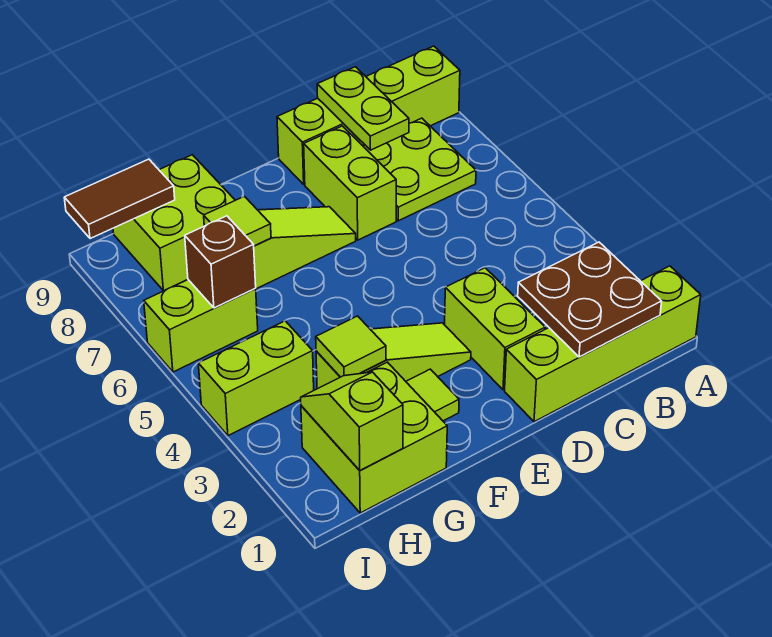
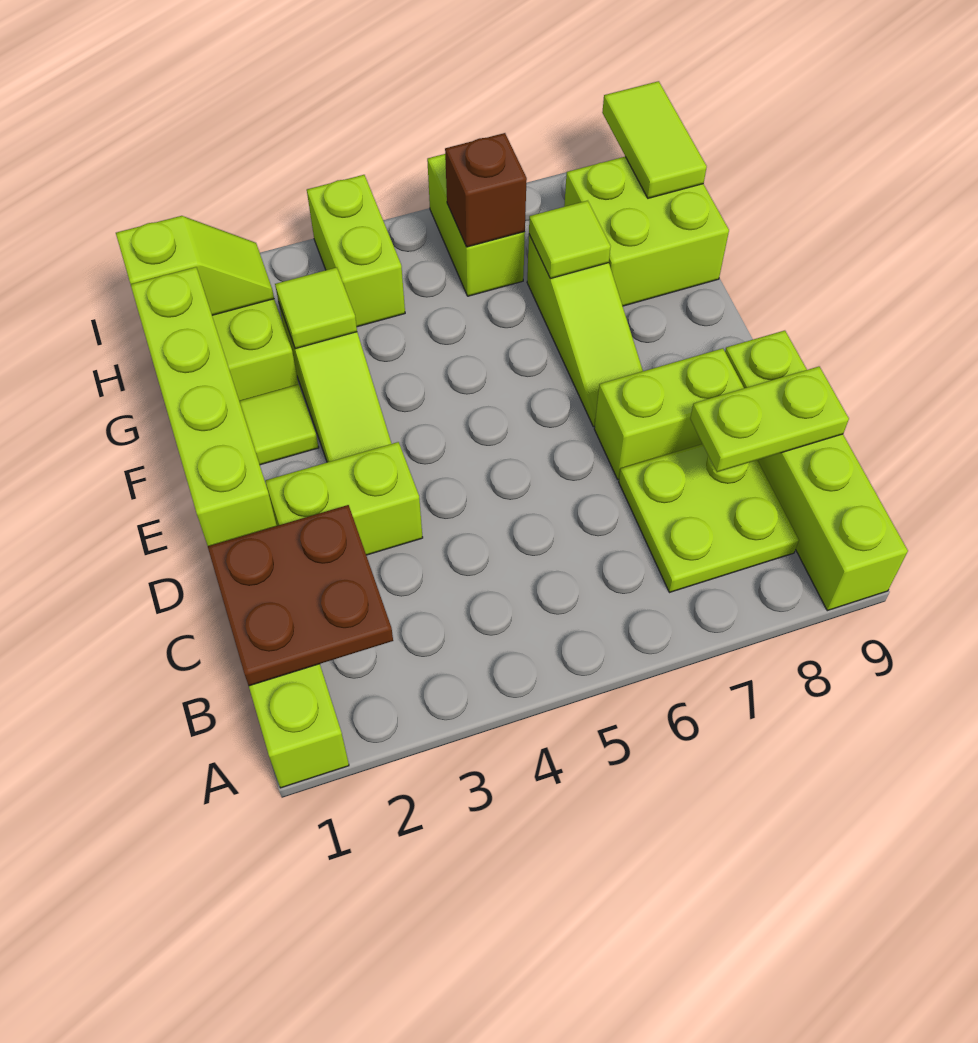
none -> lime 1x4 brick [131,267,277,546]
brown 1x2 tile [64,159,175,239] -> lime 1x2 tile [602,81,707,198]

